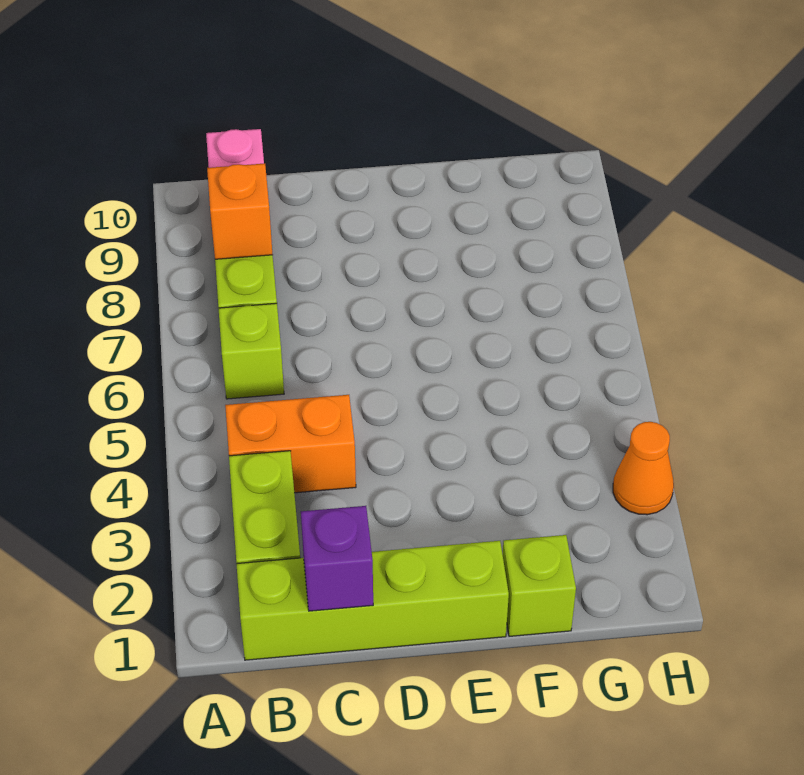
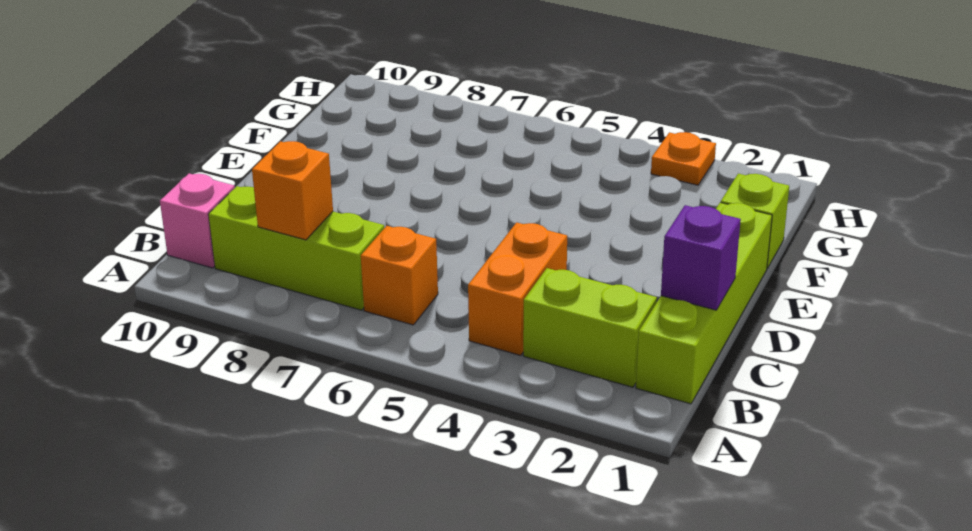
lime 1x1 brick [218,303,284,399] -> orange 1x1 brick [361,226,438,325]
orange 1x1 cone [613,422,674,515] -> orange 1x1 plate [651,132,716,185]

